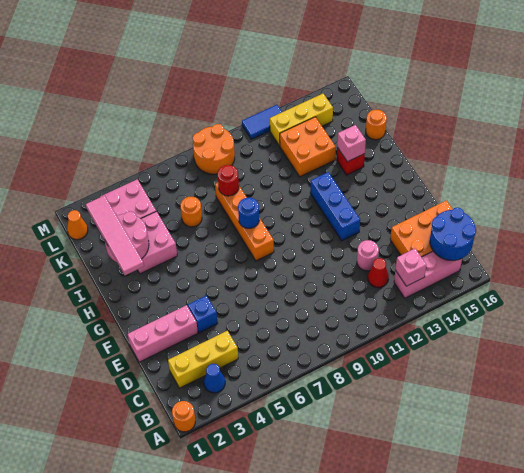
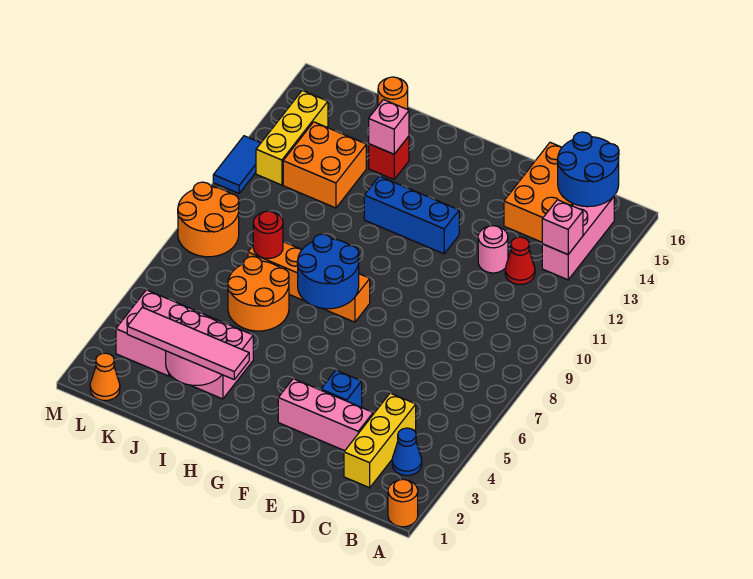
pink 1x3 brick [128,305,198,362] -> pink 1x3 brick turned to [278,379,373,451]
blue 1x1 round brick [238,198,259,228] -> blue 2x2 round brick [297,234,359,309]
orange 1x1 round brick [181,197,202,227] -> orange 2x2 round brick [228,256,289,331]

